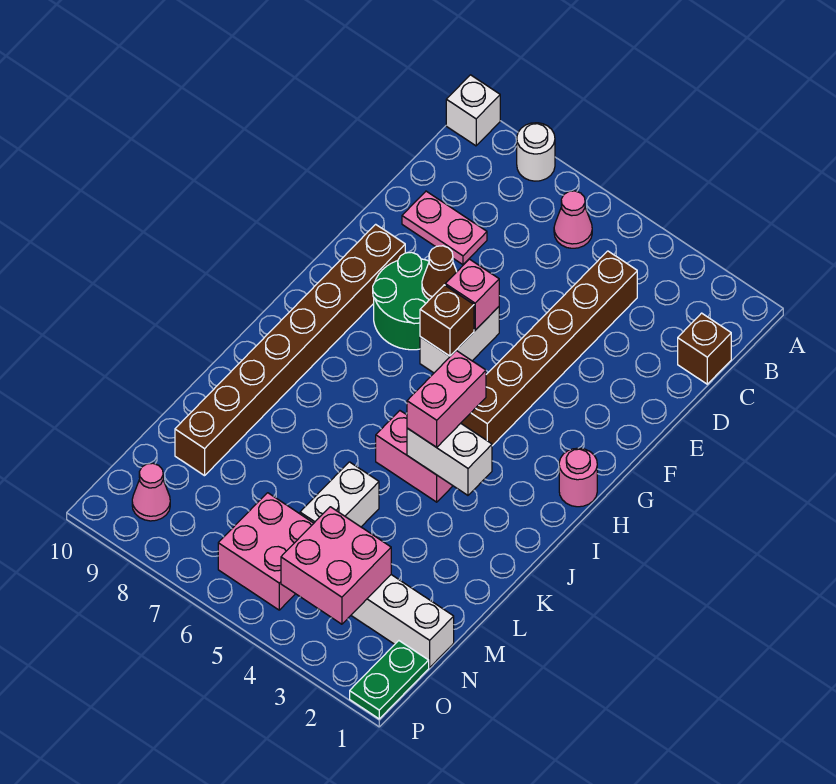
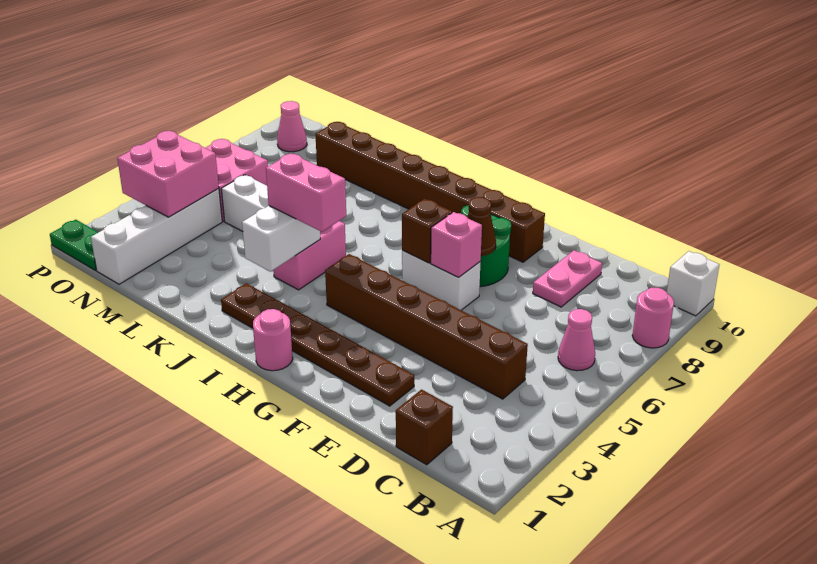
white 1x1 round brick [516,123,555,181] -> pink 1x1 round brick [632,288,674,348]
none -> brown 1x6 plate [221,283,414,406]

